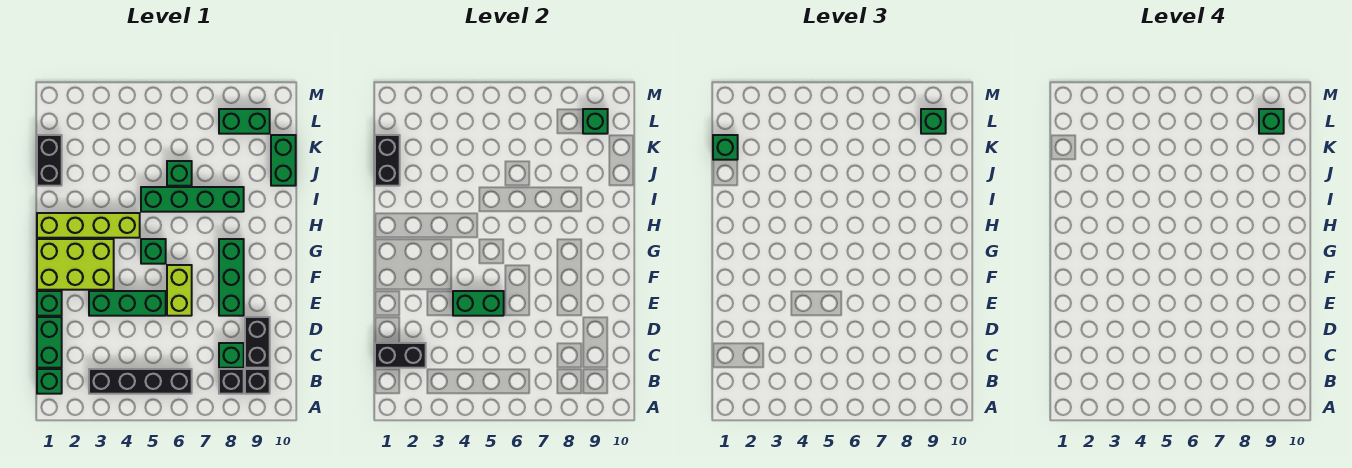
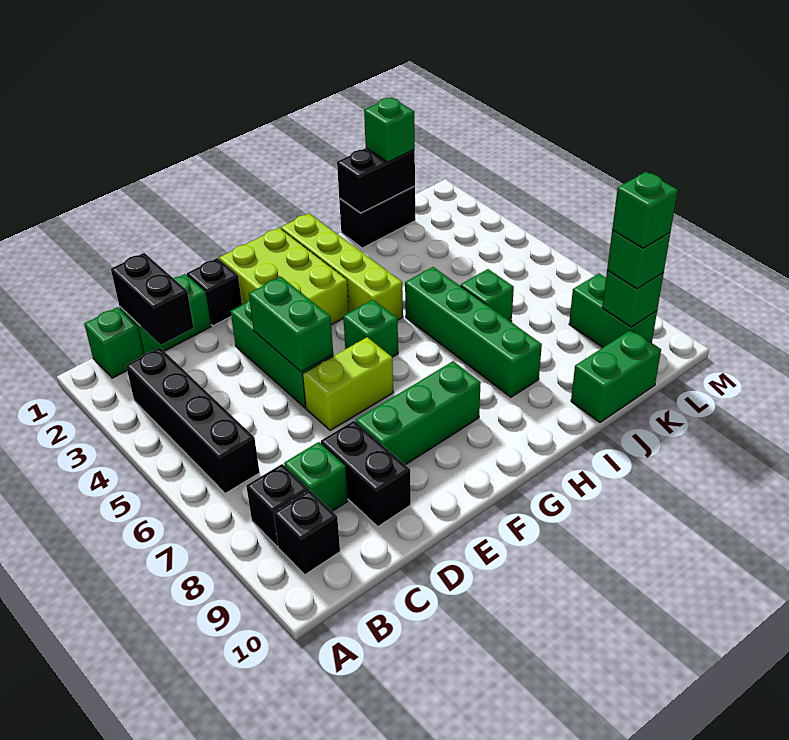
black 1x2 brick [245,317,270,368] -> black 1x2 brick turned to [321,421,411,527]
green 1x1 brick [37,291,62,316] -> black 1x1 brick [187,258,242,326]

